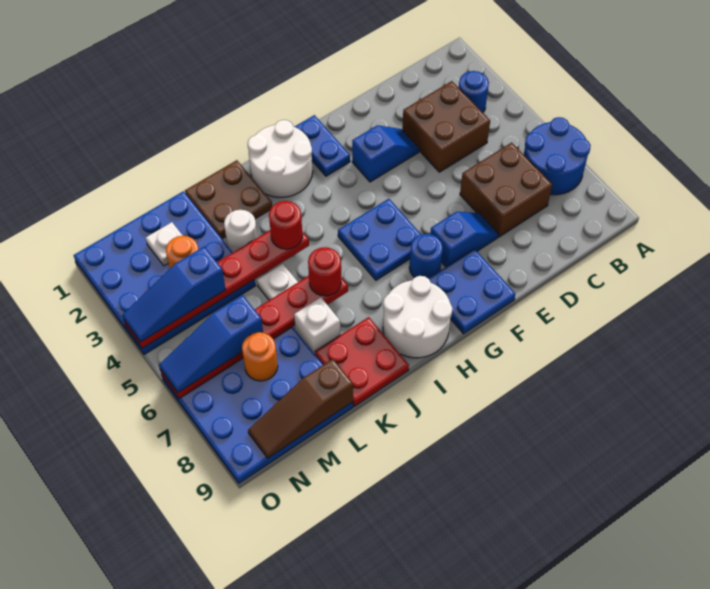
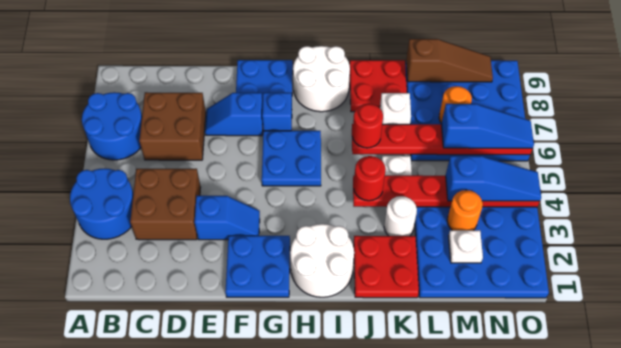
blue 1x1 round brick [459,71,489,112] -> blue 2x2 round brick [70,168,133,239]
blue 1x2 slope [352,125,419,182] -> blue 1x2 slope turned to [195,196,260,240]
blue 1x2 plate [295,115,350,176] -> blue 2x2 plate [225,236,290,297]
blue 1x1 round brick [409,234,443,278] -> blue 1x1 brick [262,93,292,131]
brown 2x2 plate [185,160,272,239] -> red 2x2 plate [354,236,419,298]

